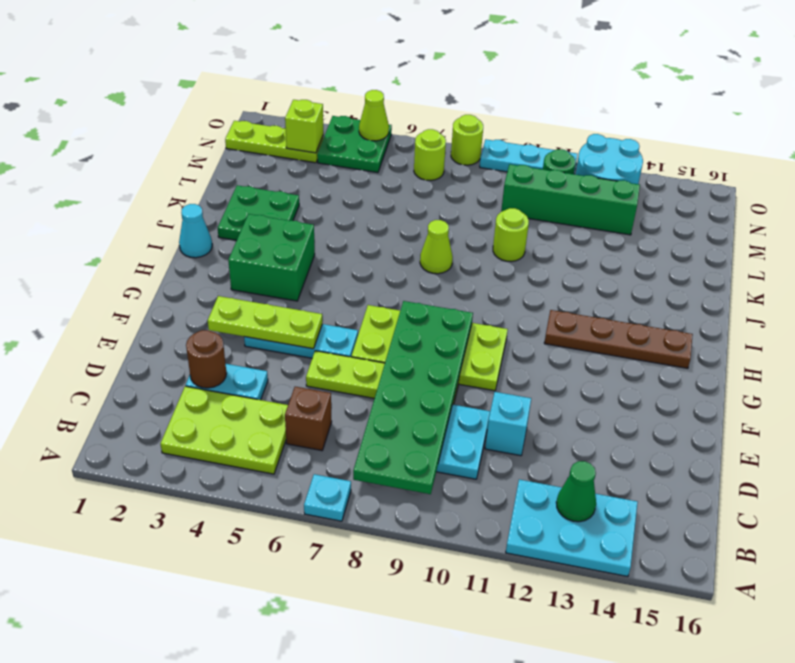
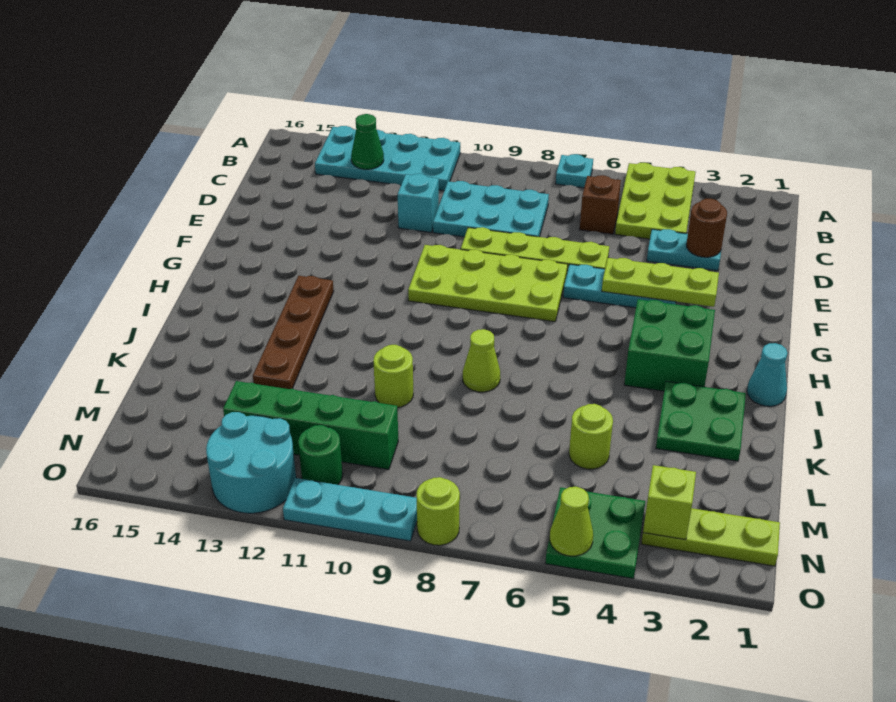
cyan 2x3 plate [506,480,638,577] -> cyan 2x4 plate [315,126,460,191]
lime 2x3 plate [161,386,288,474] -> lime 2x3 plate turned to [615,163,696,239]
green 2x6 plate [353,301,473,494] -> none
brown 1x4 plate [544,310,693,368] -> brown 1x4 plate turned to [253,276,334,389]
lime 1x1 round brick [414,129,446,180] -> lime 1x1 round brick moved to [569,404,613,469]

